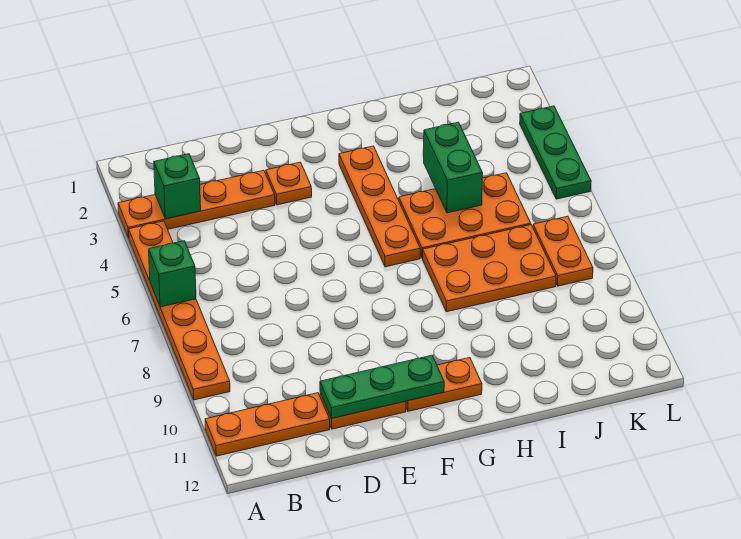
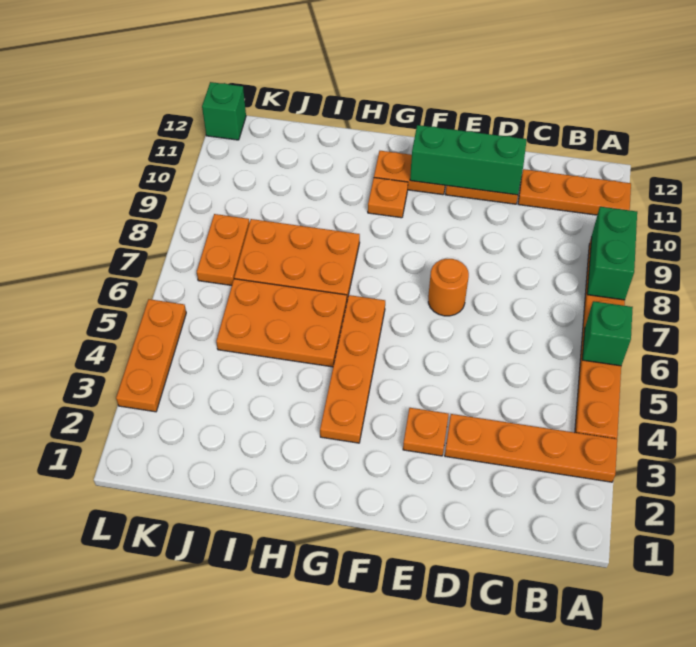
green 1x1 brick [154,154,201,219] -> green 1x1 brick moved to [202,82,246,140]
green 1x3 plate [320,355,444,418] -> green 1x3 brick [410,125,527,195]
none -> orange 1x1 round brick [428,259,469,316]
none -> orange 1x1 plate [368,178,408,218]
green 1x2 brick [423,122,483,213] -> green 1x2 brick moved to [587,207,637,300]
green 1x3 plate [520,106,591,199] -> orange 1x3 plate [116,299,186,412]

